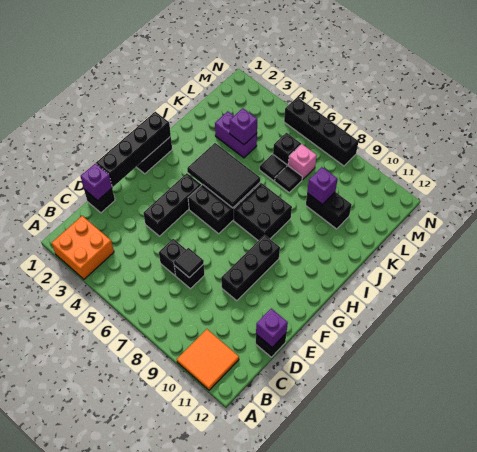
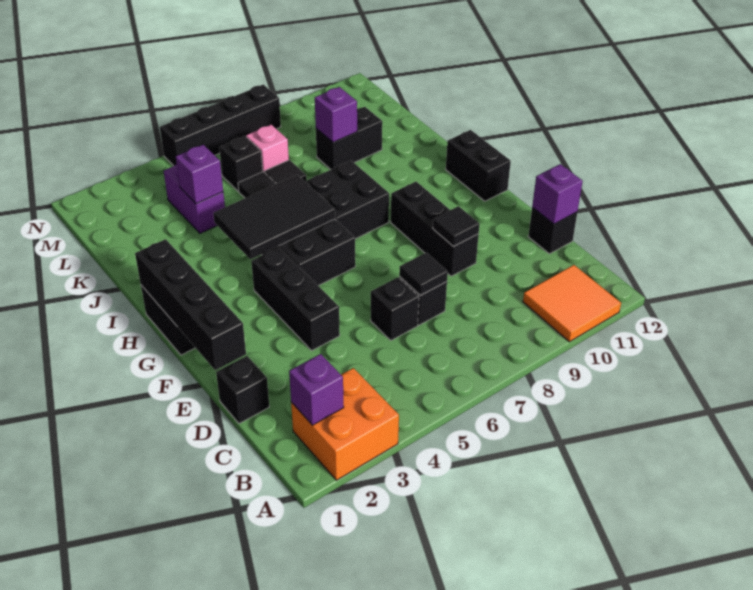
purple 1x1 brick [80,163,112,200] -> purple 1x1 brick moved to [289,354,344,425]
none -> black 1x1 tile [433,206,479,247]
none -> black 1x2 brick [446,130,511,201]
purple 1x2 brick [215,111,257,158] -> purple 1x2 brick turned to [164,164,225,233]

